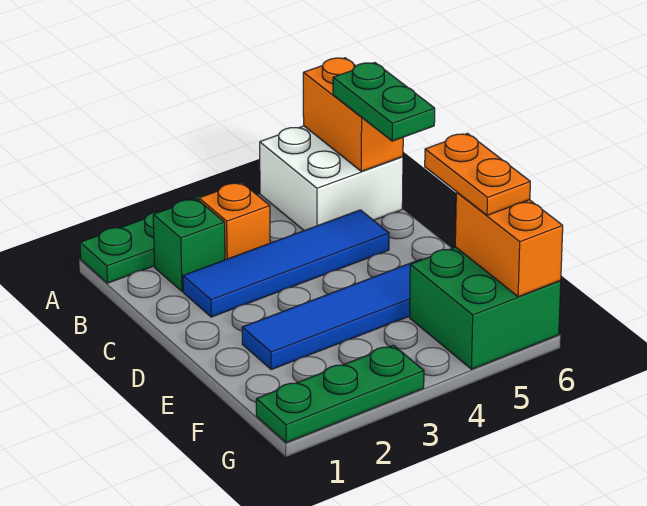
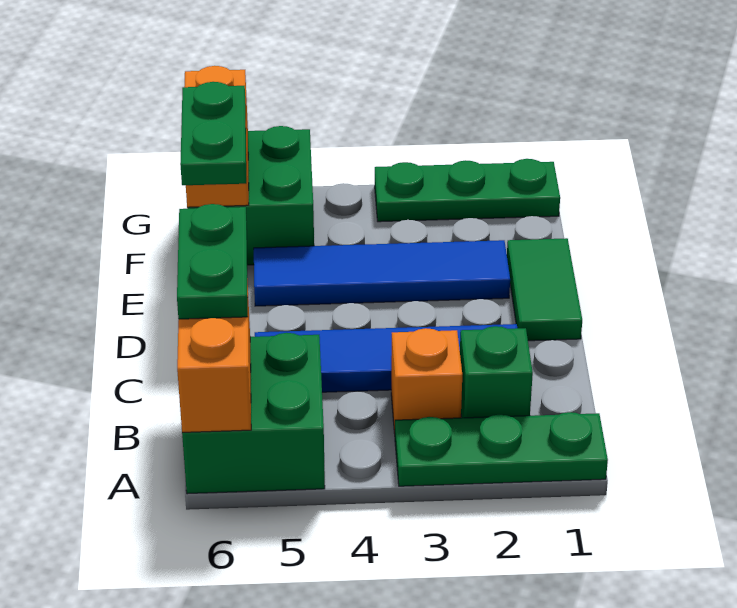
white 2x2 brick [260,126,403,230] -> green 2x2 brick [182,333,325,494]
none -> green 1x2 tile [507,238,582,341]
orange 1x2 plate [425,133,530,215] -> green 1x2 plate [180,82,246,185]

